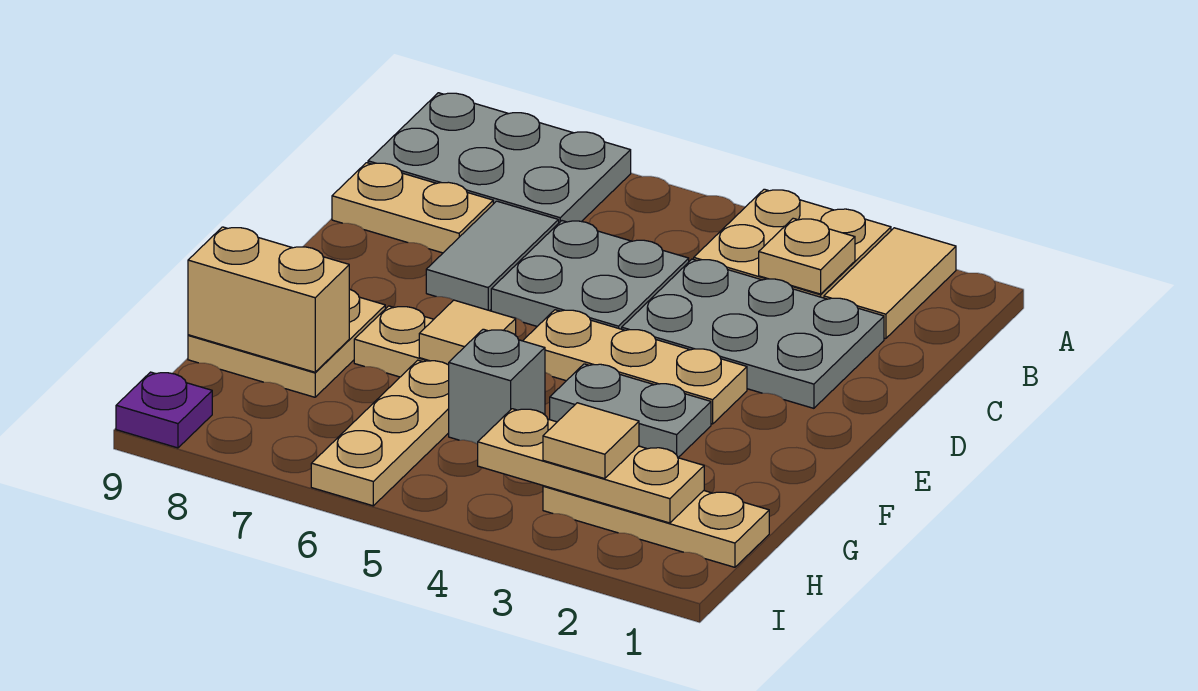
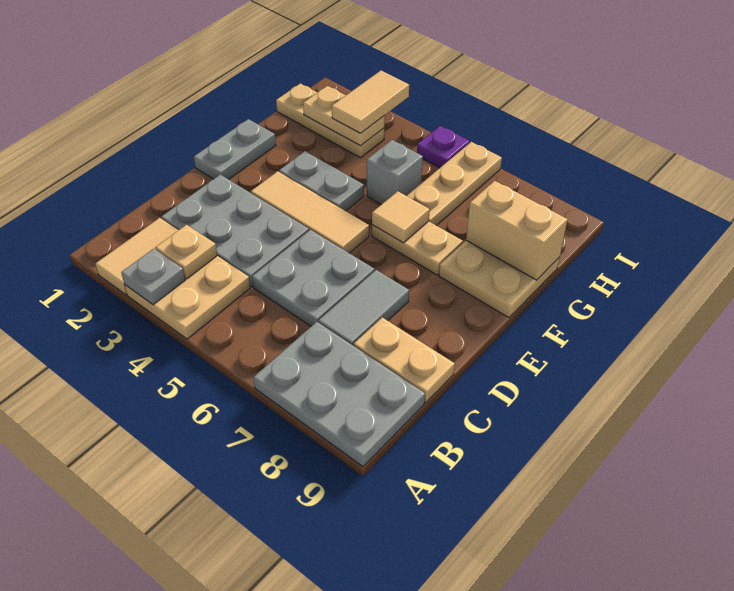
none -> grey 1x1 plate [121,249,185,305]
none -> grey 1x2 plate [194,119,276,179]
tan 1x3 plate [523,310,747,424] -> tan 1x3 tile [251,171,369,253]
tan 1x3 plate [478,409,704,523] -> tan 1x2 plate [303,86,385,146]
tan 1x1 tile [543,403,639,479] -> tan 1x2 tile [332,71,409,133]
purple 1x1 plate [116,372,212,448] -> purple 1x1 plate moved to [417,126,470,168]

